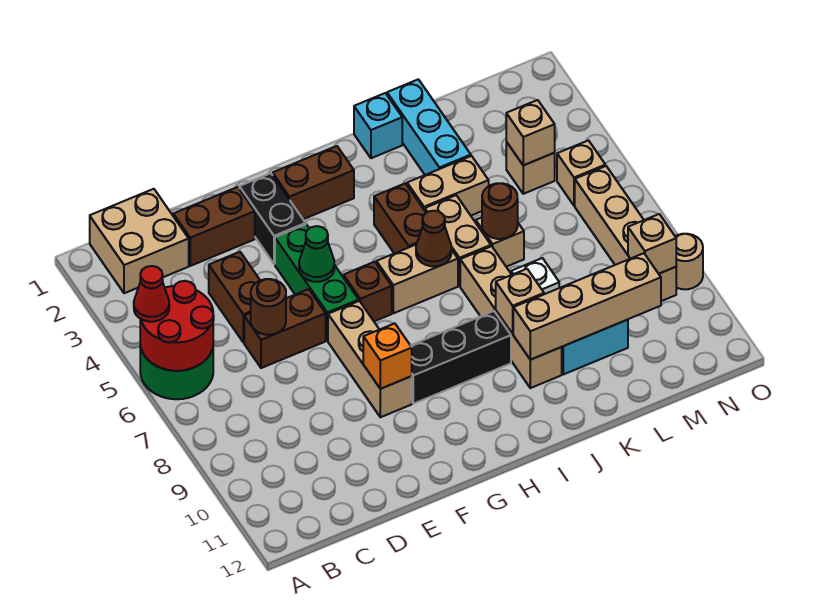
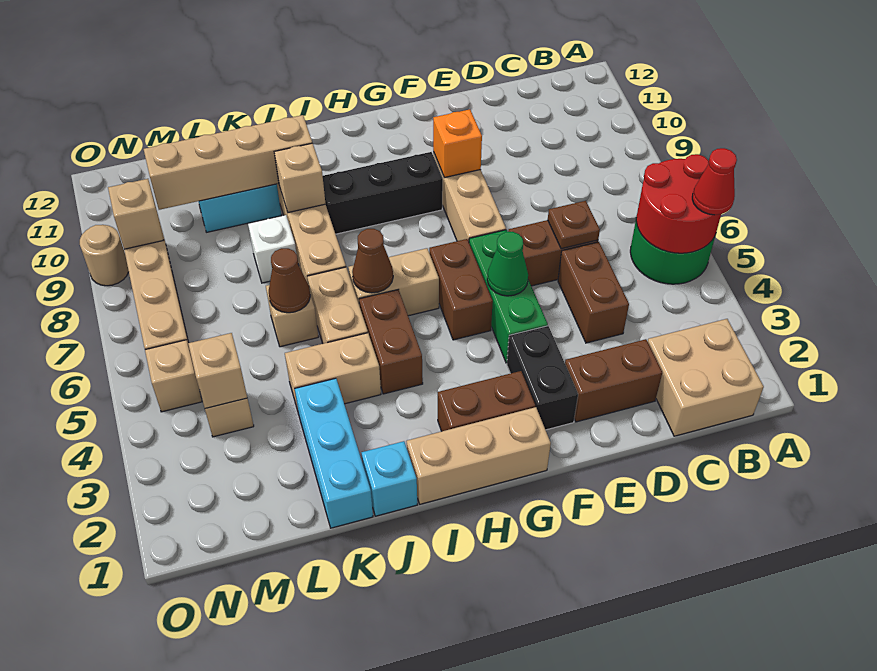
brown 1x1 round brick [251,279,286,335] -> brown 1x1 plate [548,201,600,249]
none -> tan 1x3 brick [406,407,551,504]
brown 1x1 brick [343,262,392,321] -> brown 1x2 brick [429,239,493,340]
brown 1x1 round brick [482,183,518,239] -> brown 1x1 cone [269,248,310,313]

